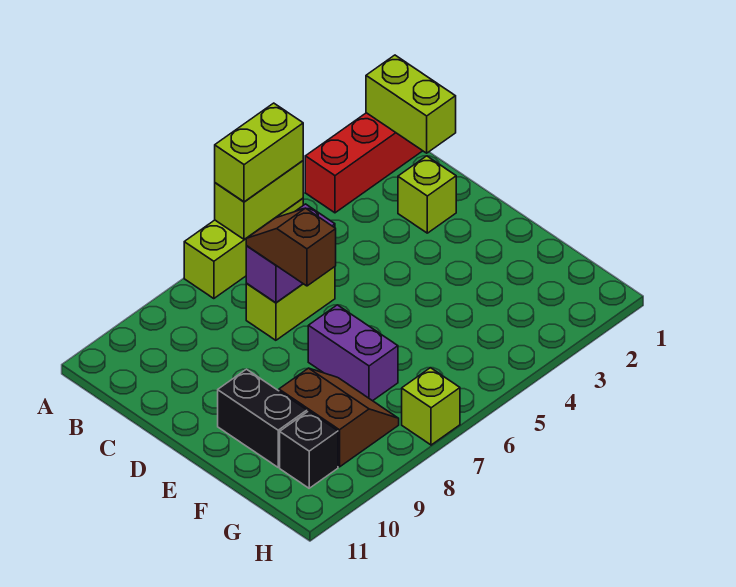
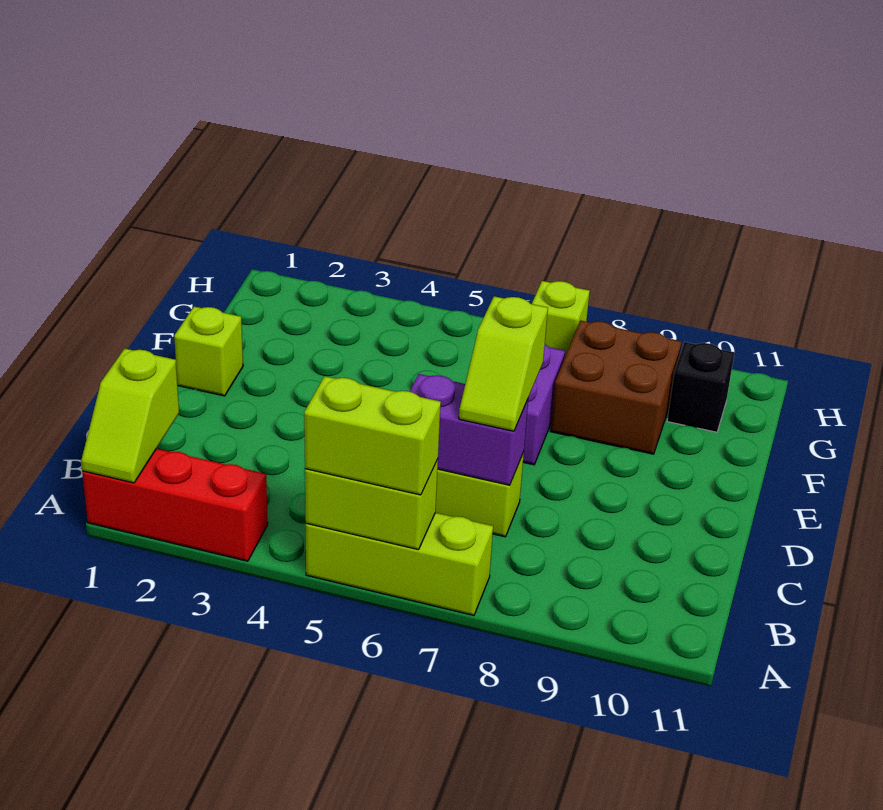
lime 1x2 brick [366,55,456,153] -> lime 1x2 slope [81,349,179,483]
lime 1x1 brick [398,156,456,233] -> lime 1x1 brick moved to [174,306,243,396]
brown 1x2 slope [246,208,336,286] -> lime 1x2 slope [459,296,548,431]
black 1x2 brick [218,369,307,467] -> none
brown 2x2 slope [279,368,399,467] -> brown 2x2 brick [551,321,682,454]

